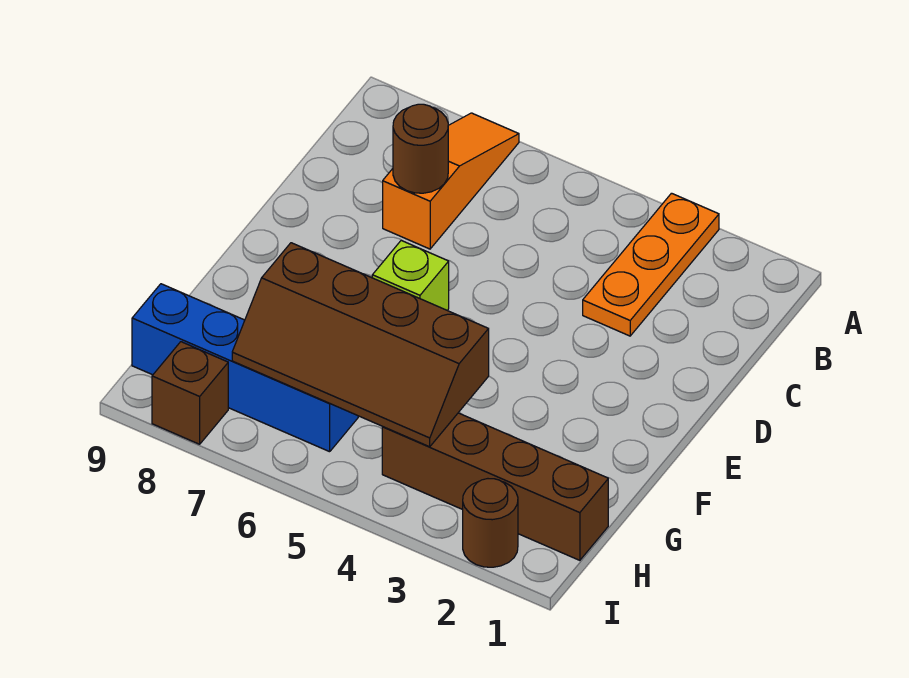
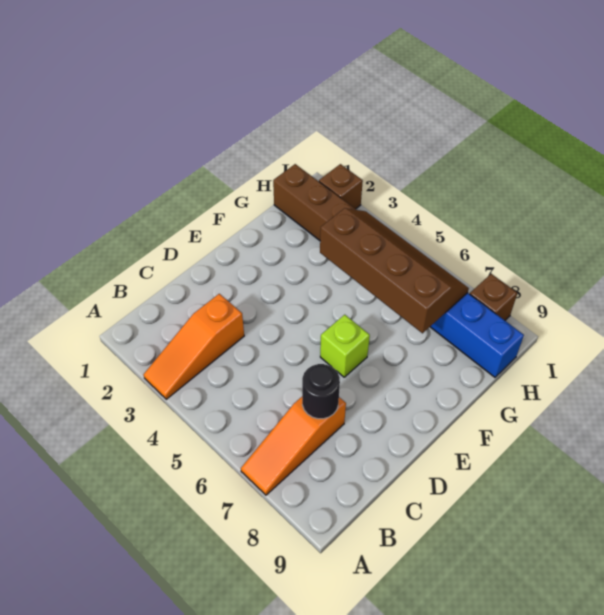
orange 1x3 plate [583,193,719,336] -> orange 1x3 slope [143,294,244,399]
brown 1x1 round brick [393,104,448,193] -> black 1x1 round brick [302,364,340,419]
brown 1x1 round brick [463,479,518,567] -> brown 1x1 brick [319,164,363,209]

